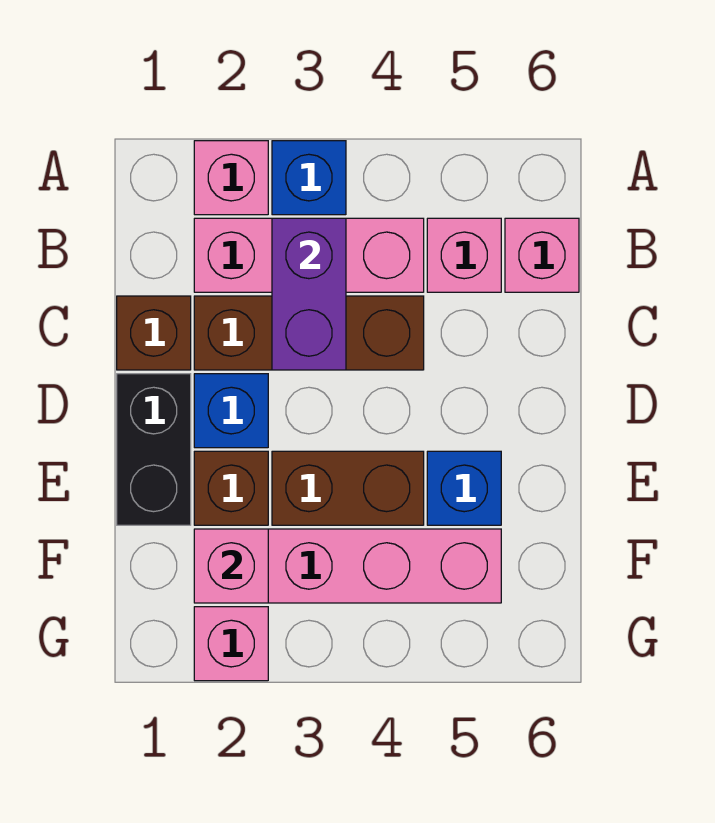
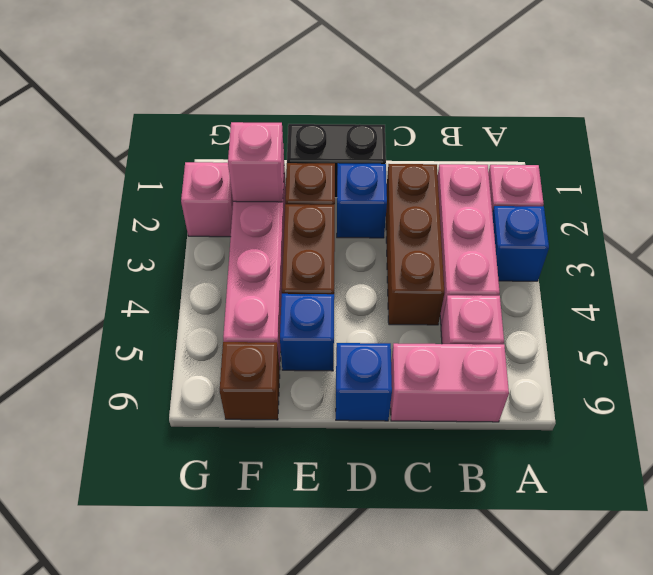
purple 1x2 brick [272,218,346,370] -> none
pink 1x1 brick [505,218,579,292] -> pink 1x2 brick [391,343,509,422]
brown 1x1 brick [117,296,191,370] -> brown 1x1 brick moved to [220,342,280,420]
none -> blue 1x1 brick [336,343,392,421]

